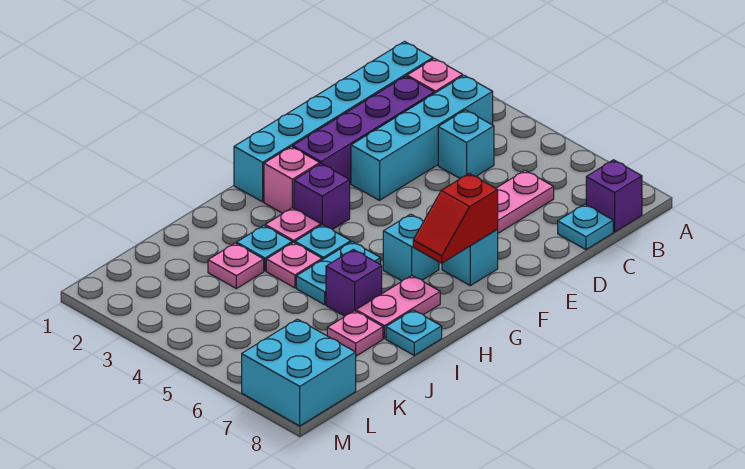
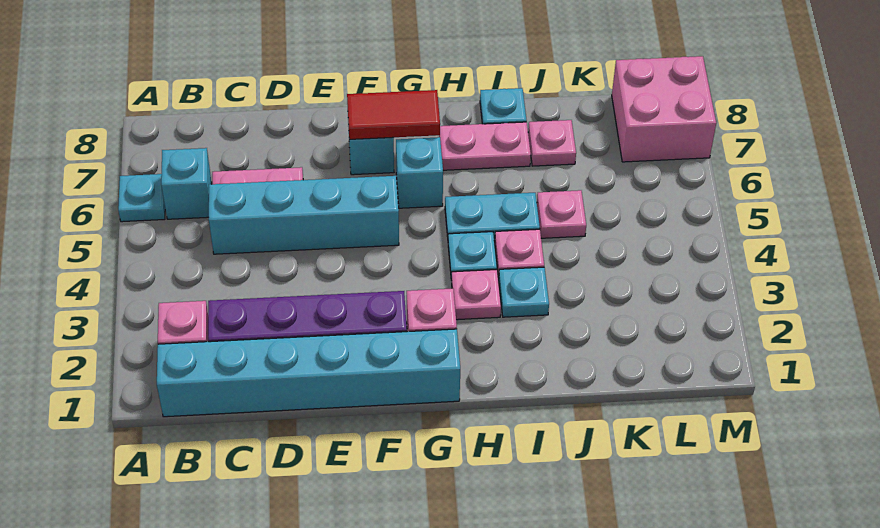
cyan 1x4 brick [351,75,493,200] -> cyan 1x4 brick moved to [209,176,399,254]
purple 1x1 brick [586,160,642,232] -> none
cyan 1x1 brick [438,110,494,178] -> cyan 1x1 brick moved to [161,148,212,219]
cyan 1x1 plate [558,204,613,250] -> cyan 1x1 plate moved to [118,174,165,222]
red 1x2 slope [413,174,498,263] -> red 1x2 tile [347,90,440,139]
purple 1x1 brick [294,164,350,230] -> none
purple 1x1 brick [326,249,382,316] -> none
pink 1x1 plate [208,243,264,289] -> pink 1x1 plate moved to [537,190,586,238]
cyan 2x2 brick [242,319,356,426] -> pink 2x2 brick [612,56,716,162]

